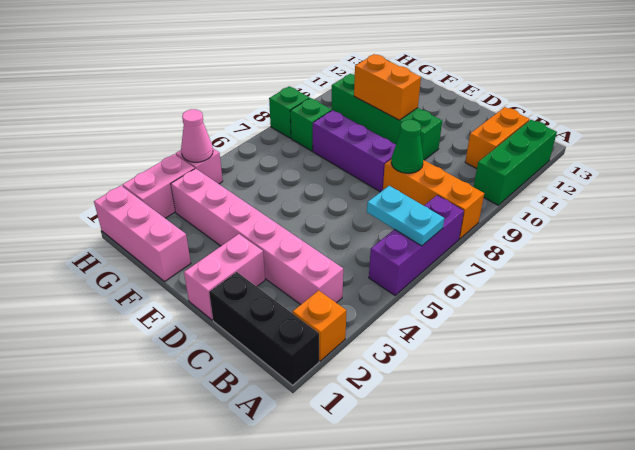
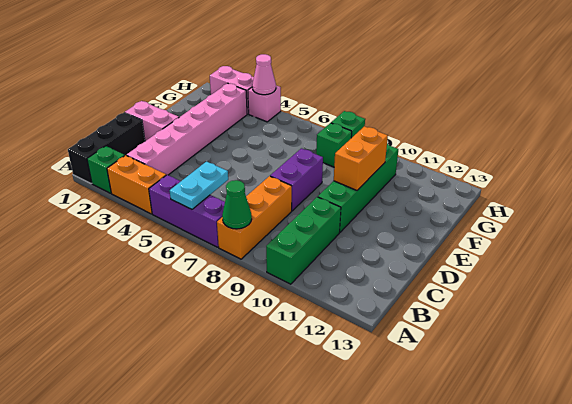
orange 1x1 brick [293,290,346,361] -> green 1x1 brick [87,146,125,193]
green 1x3 brick [474,120,557,205] -> green 1x3 brick turned to [266,197,341,284]
orange 1x2 brick [465,107,530,169] -> orange 1x2 brick moved to [107,155,166,214]
green 1x1 cone [391,120,423,173] -> green 1x1 cone moved to [222,180,252,229]
purple 1x3 brick [313,110,396,192] -> purple 1x2 brick [270,148,323,211]
pink 1x3 brick [94,186,191,281] -> none

